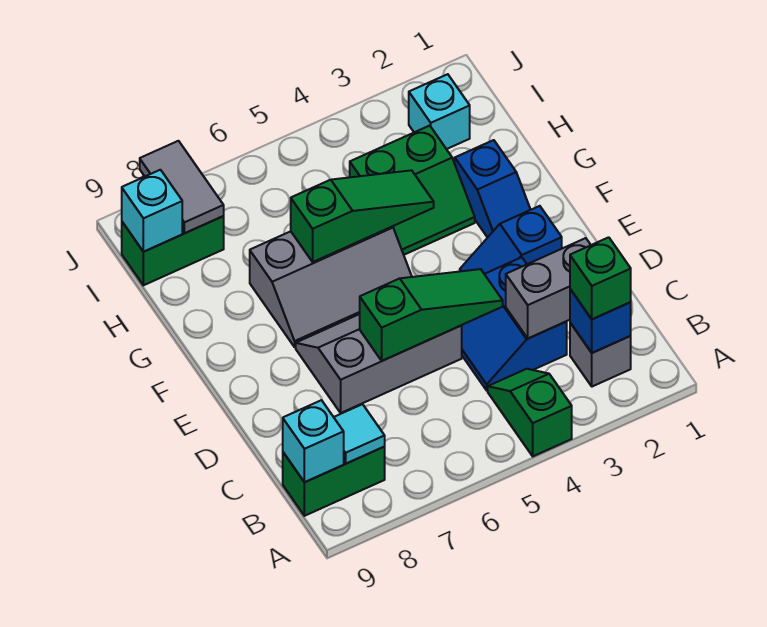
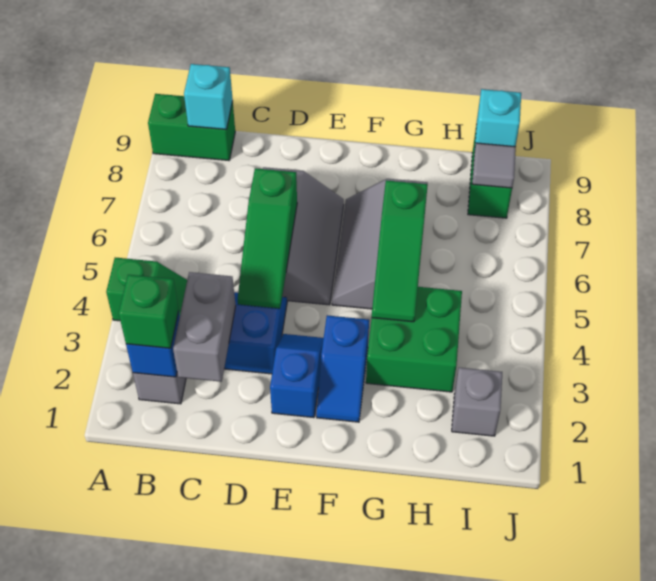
green 1x2 brick [283,447,385,516] -> green 1x2 brick turned to [148,94,235,160]
cyan 1x1 tile [334,404,385,464] -> none
blue 1x2 slope [455,140,531,238] -> blue 1x2 slope turned to [316,315,369,422]
green 2x2 slope [350,126,475,255] -> green 2x2 brick [366,287,462,392]
cyan 1x1 brick [409,74,470,149] -> grey 1x1 brick [452,368,502,436]
grey 1x2 tile [140,141,224,233] -> grey 1x1 tile [472,143,516,188]

